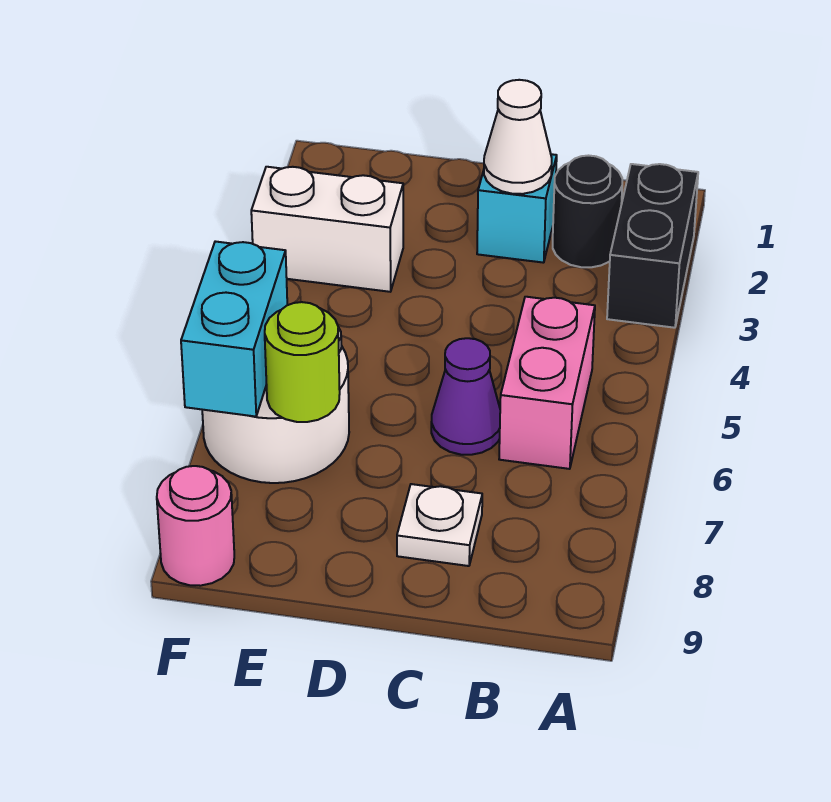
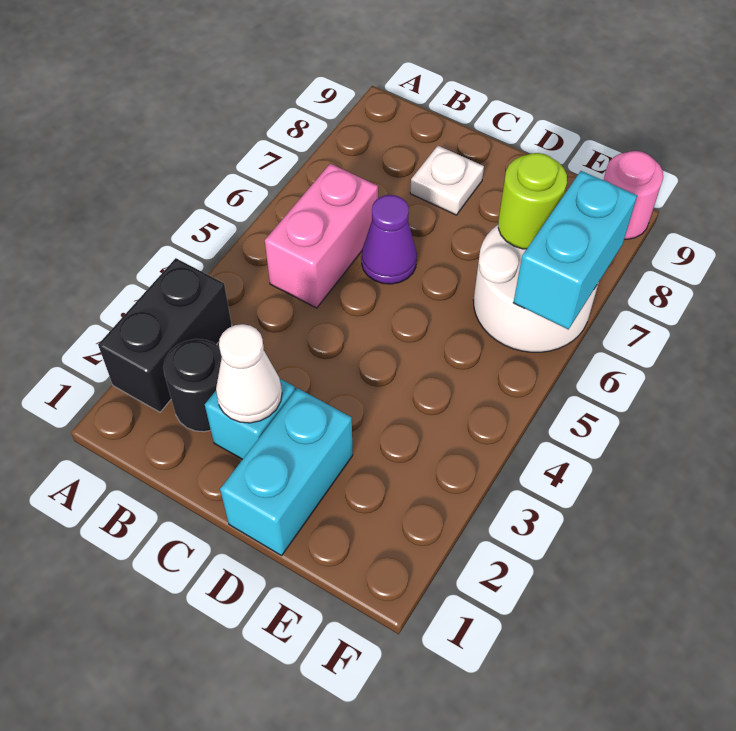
none -> cyan 1x2 brick [220,388,353,556]
white 1x2 brick [251,167,403,292] -> none

